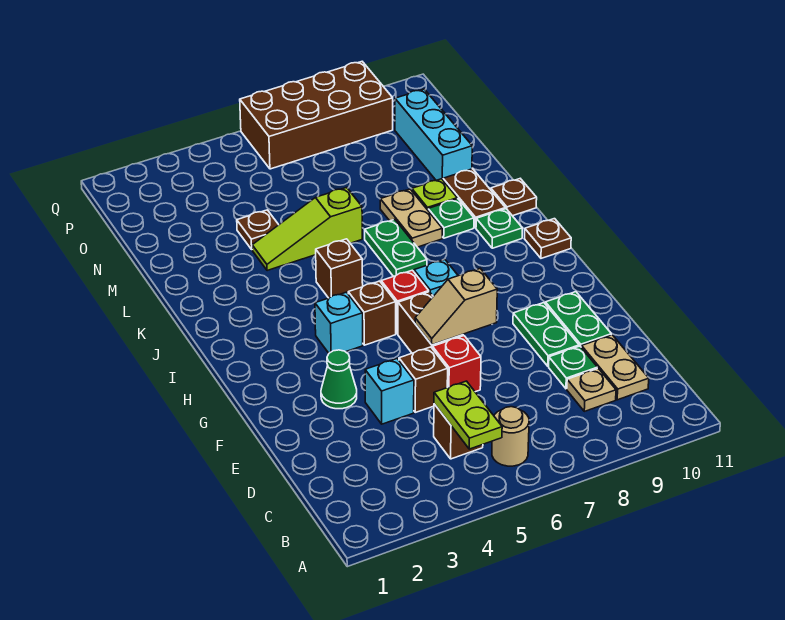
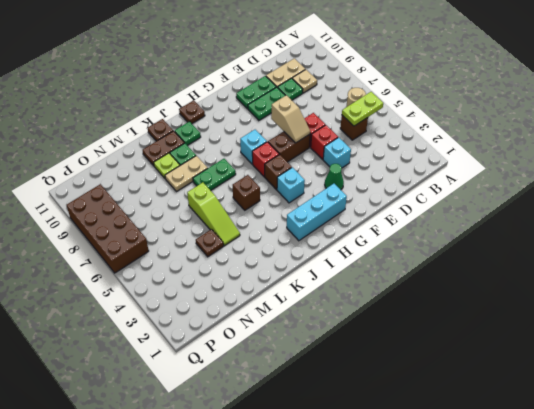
brown 1x1 brick [399,347,448,412] -> red 1x1 brick [311,125,338,159]
cyan 1x3 brick [395,89,472,180] -> cyan 1x3 brick moved to [287,184,347,241]

